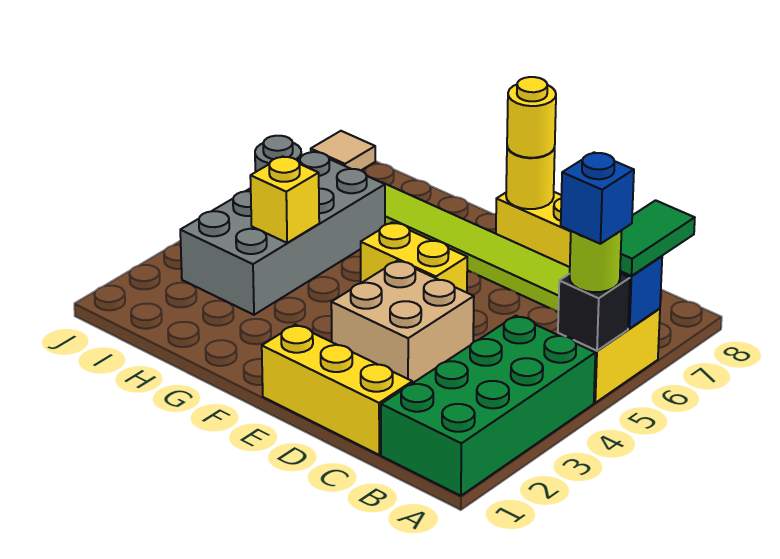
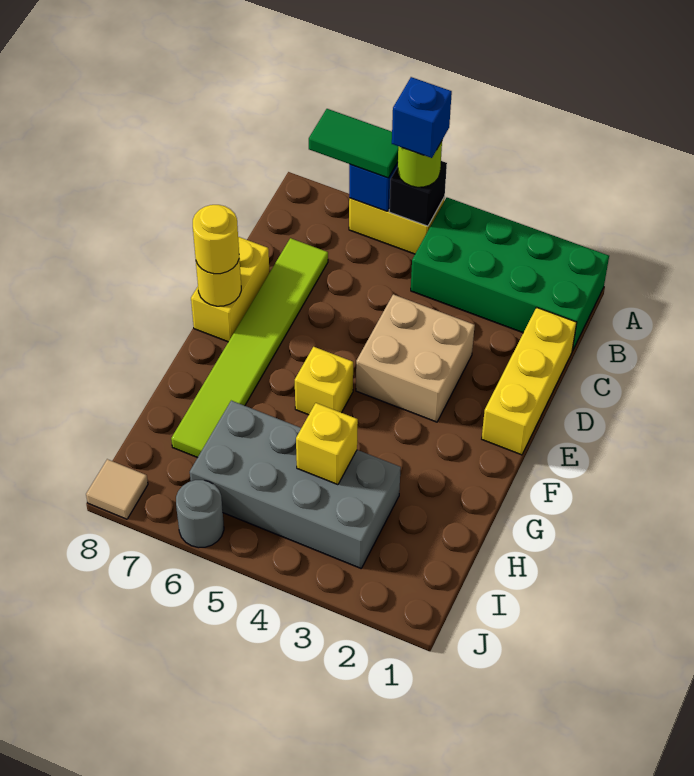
yellow 1x2 brick [361,222,467,293] -> yellow 1x1 brick [295,347,353,415]

